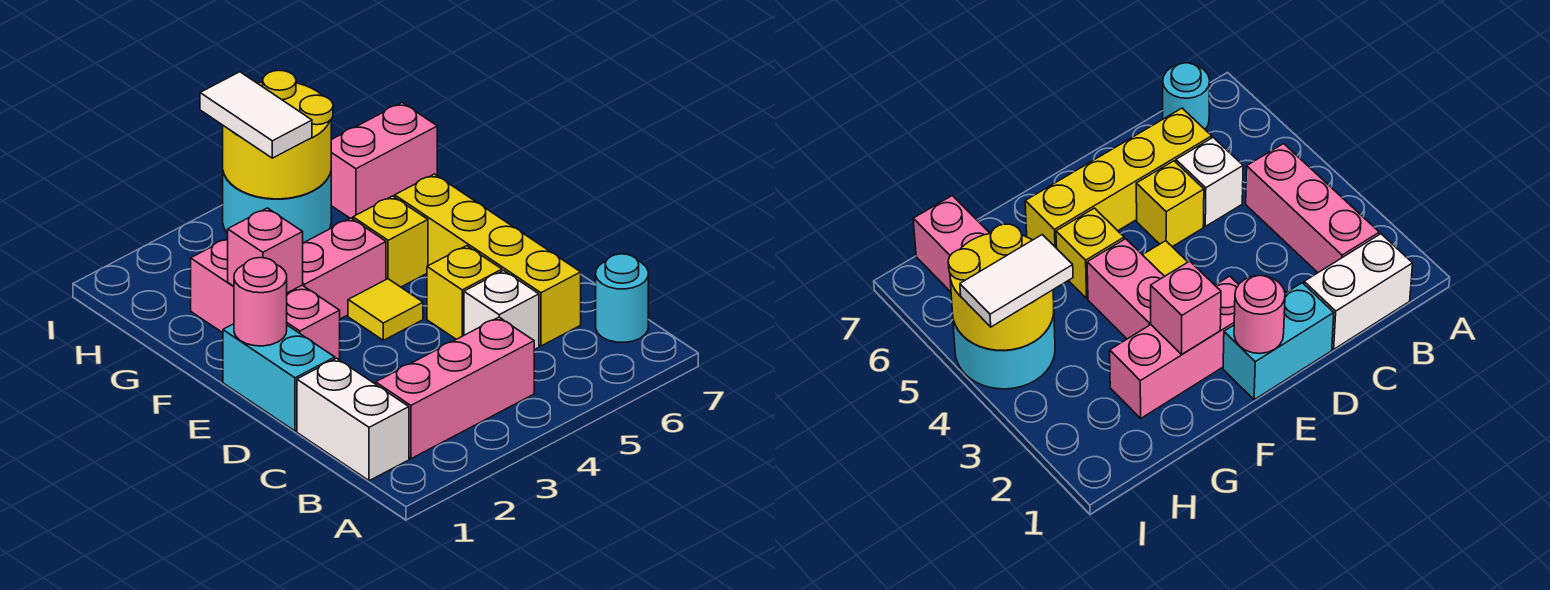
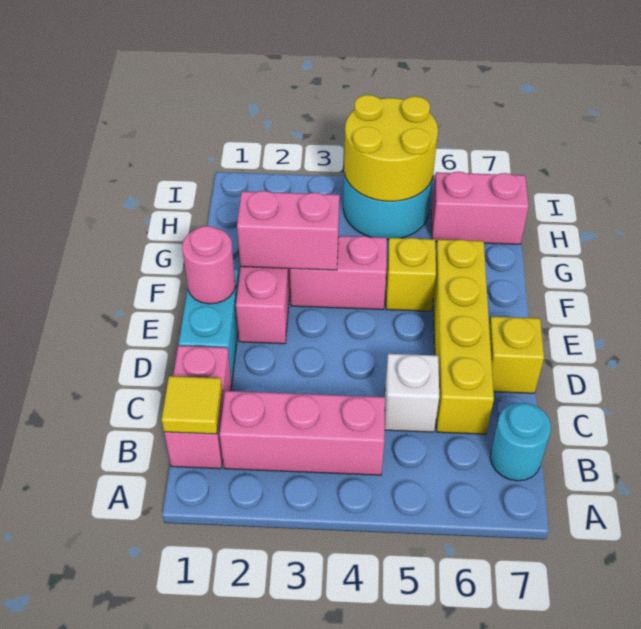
white 1x2 brick [297,358,409,481] -> pink 1x2 brick [164,346,232,469]
yellow 1x1 brick [427,246,502,339] -> yellow 1x1 brick moved to [489,317,544,393]
yellow 1x1 tile [348,279,423,340] -> yellow 1x1 tile moved to [162,376,222,434]
pink 1x1 brick [228,208,303,293] -> pink 1x2 brick [237,191,339,270]
white 1x2 tile [200,72,312,158] -> none

